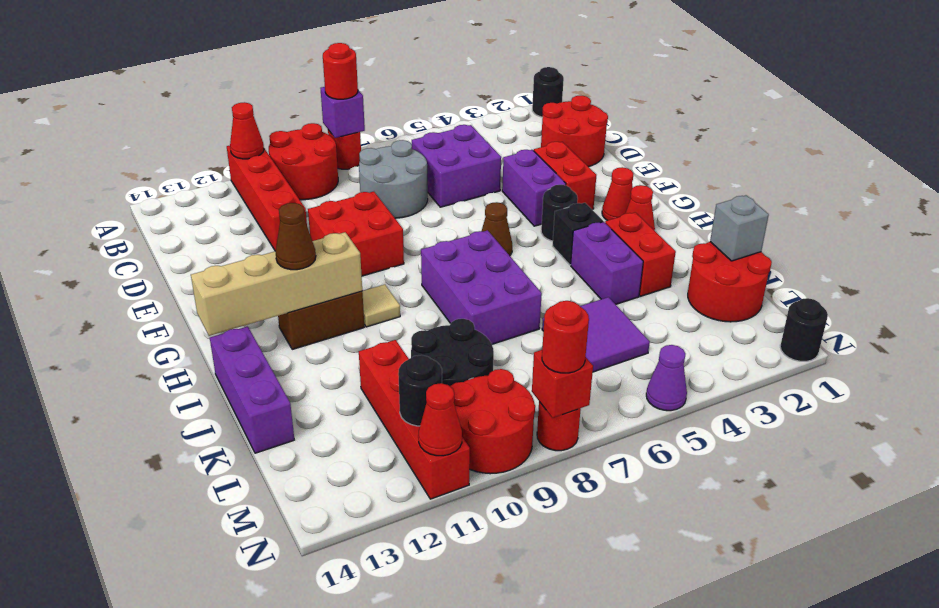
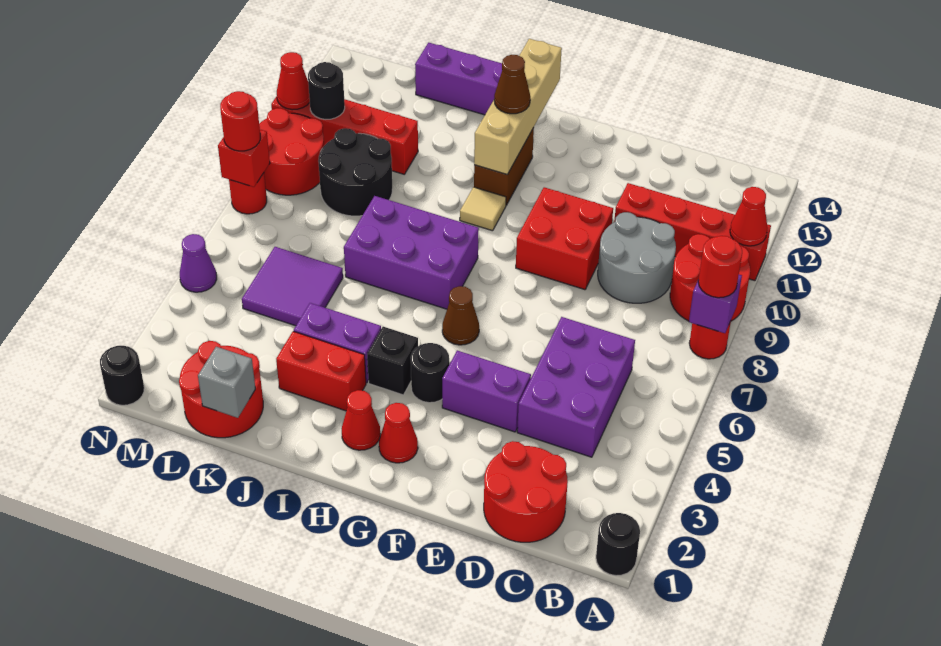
purple 2x2 brick [412,125,501,207] -> purple 2x3 brick [517,317,635,457]
grey 2x2 round brick [359,140,428,218] -> grey 2x2 round brick moved to [598,212,676,303]
red 1x2 brick [534,142,596,210] -> none

